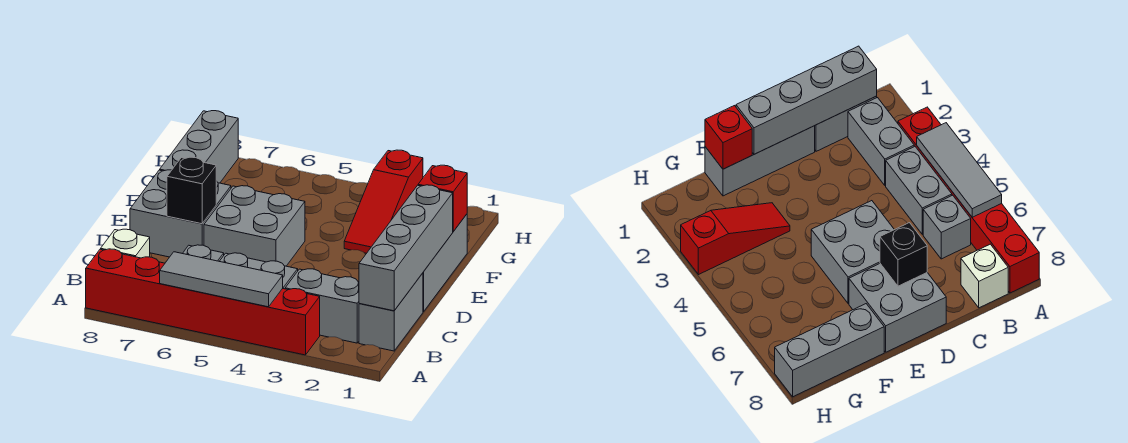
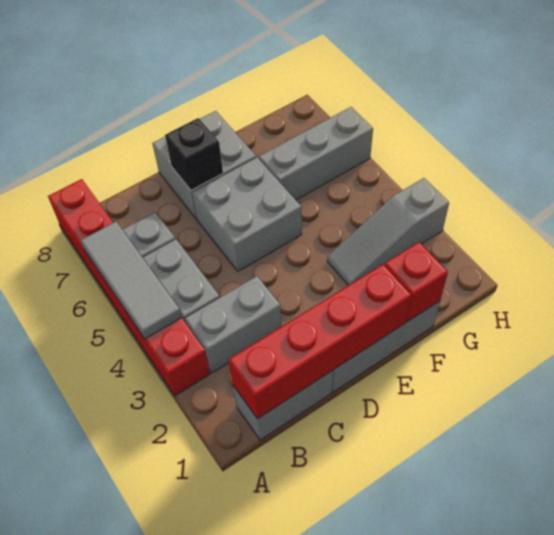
grey 1x4 brick [359,185,453,311] -> red 1x4 brick [229,264,411,419]
grey 1x2 brick [285,269,359,343] -> grey 1x2 brick turned to [185,276,281,373]
white 1x1 brick [101,229,150,258] -> none
red 1x3 slope [344,150,423,253] -> grey 1x3 slope [327,178,449,285]
grey 1x3 brick [160,111,238,183] -> grey 1x3 brick moved to [259,107,373,200]

